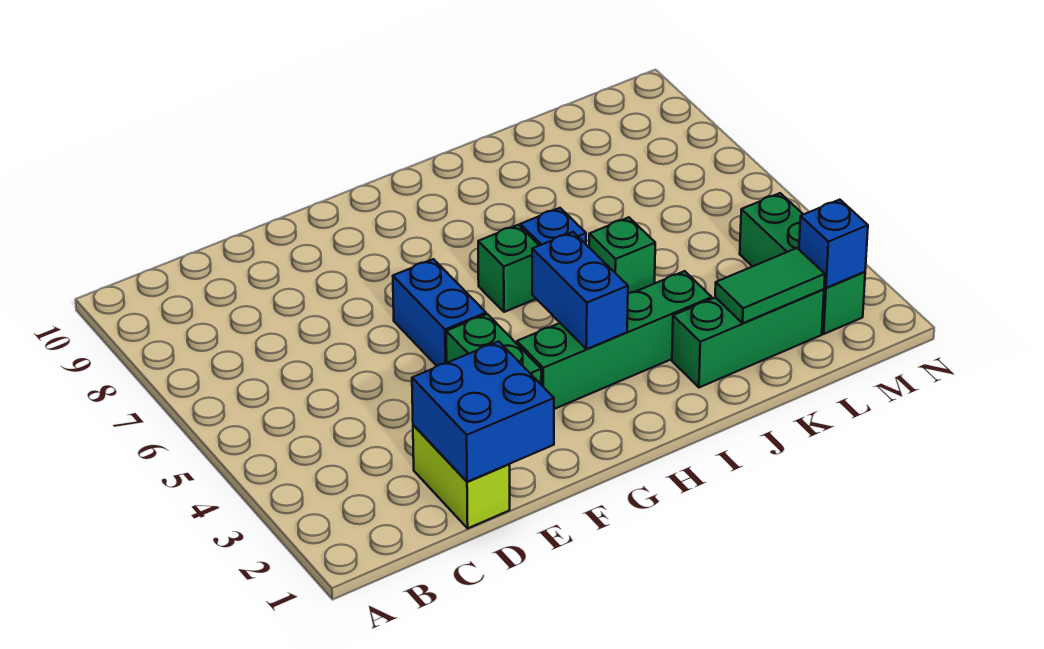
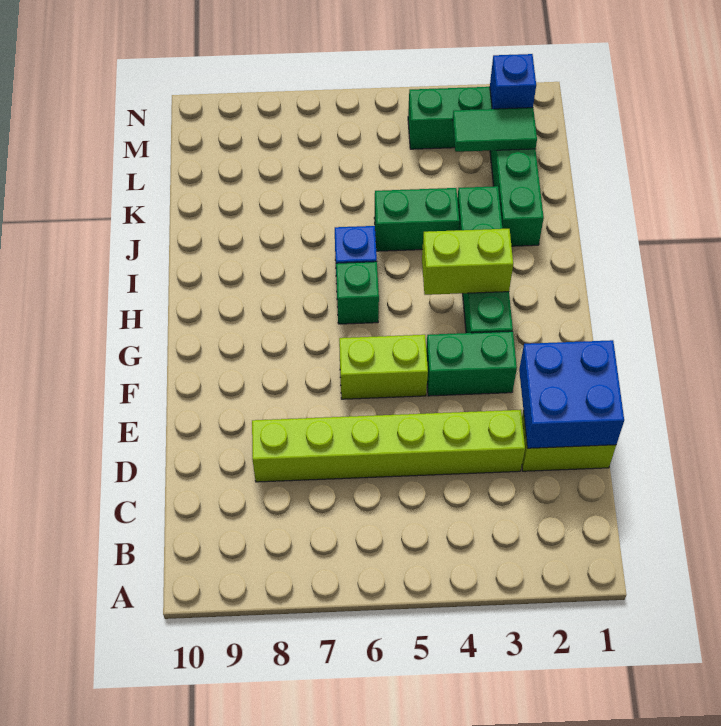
none -> lime 1x6 brick [252,410,525,482]
blue 1x2 brick [393,259,486,366] -> lime 1x2 brick [339,335,428,399]
blue 1x2 brick [532,232,628,349] -> lime 1x2 brick [422,229,513,295]
green 1x1 brick [589,217,655,293] -> green 1x2 brick [374,188,459,251]
green 1x2 tile [715,248,825,323] -> green 1x2 tile turned to [452,108,537,152]

